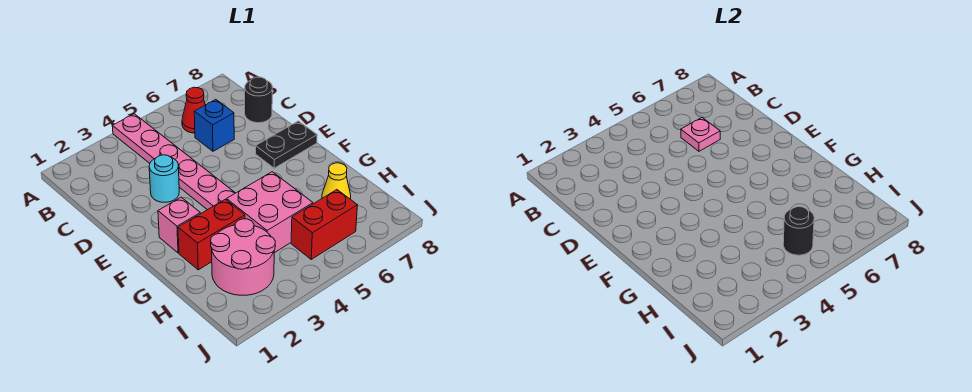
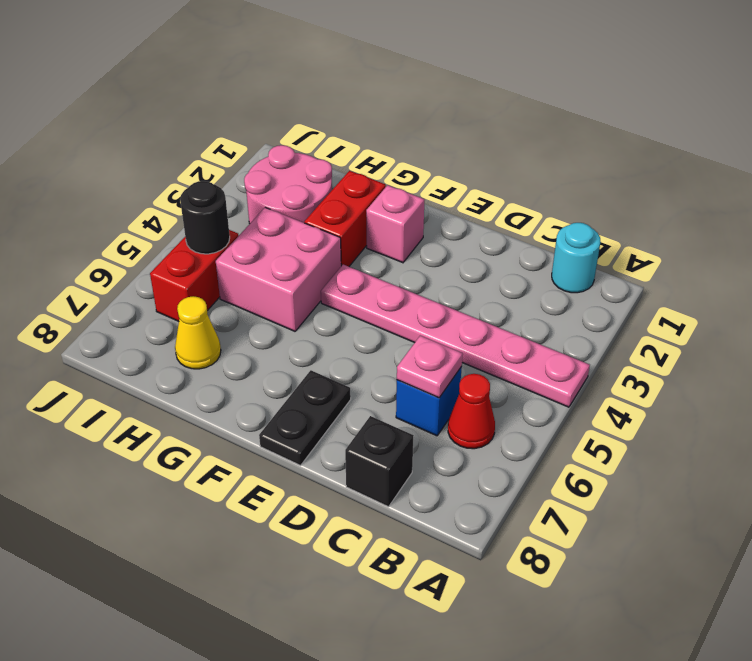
black 1x1 round brick [245,77,272,123] -> black 1x1 brick [345,416,414,507]
cyan 1x1 round brick [149,155,179,202] -> cyan 1x1 round brick moved to [552,223,600,293]

